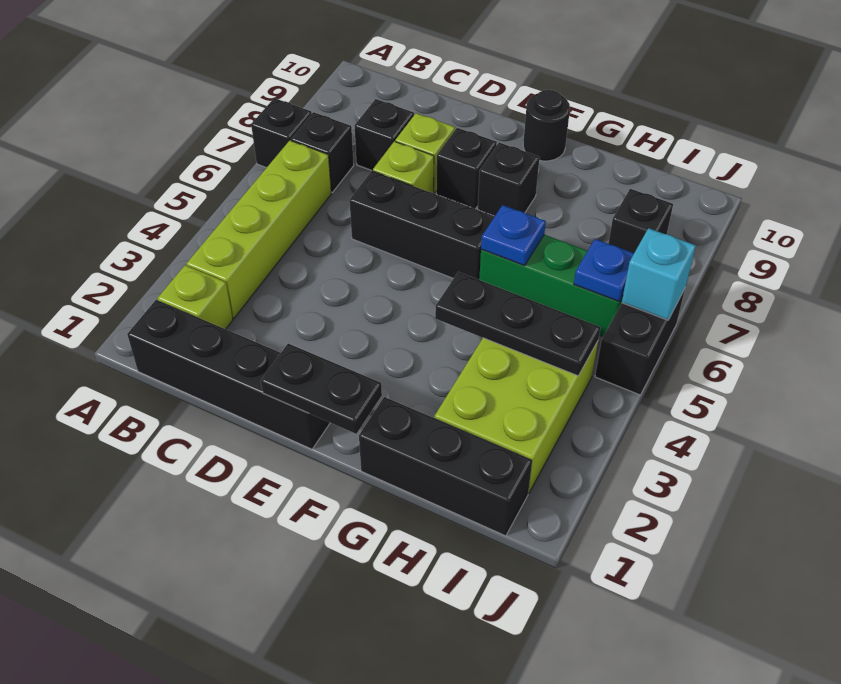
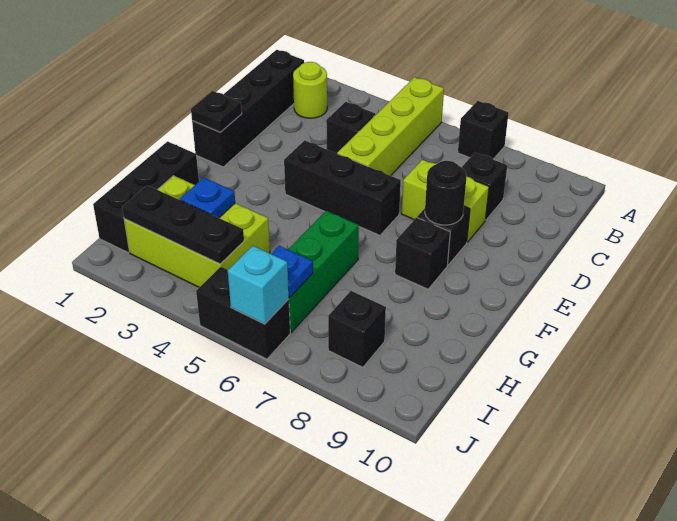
lime 1x1 brick [158,265,233,329] -> lime 1x1 round brick [293,62,327,118]
lime 1x4 brick [187,140,331,318] -> lime 1x4 brick turned to [337,77,444,176]
black 1x1 brick [291,112,354,192] -> black 1x1 brick moved to [326,102,375,153]
black 1x3 brick [350,171,495,280] -> black 1x3 brick turned to [284,140,401,235]
black 1x2 plate [261,344,382,434] -> black 1x1 plate [191,91,242,132]
black 1x1 round brick [523,90,570,161] -> black 1x1 round brick moved to [425,161,467,225]
black 1x3 plate [435,272,600,376] -> black 1x3 plate turned to [122,185,244,264]
blue 1x1 plate [481,205,546,266] -> blue 1x1 plate moved to [180,178,235,218]

